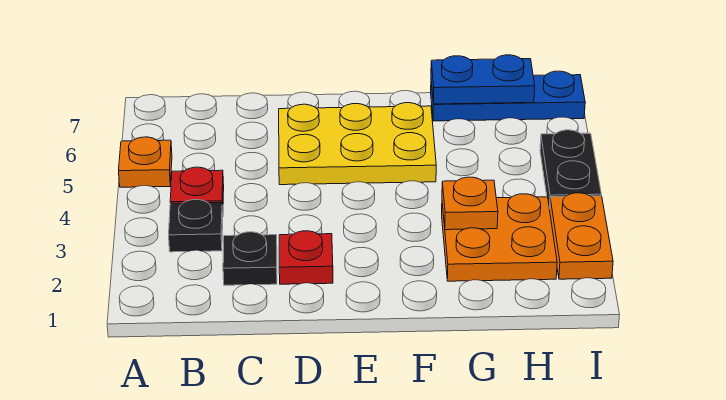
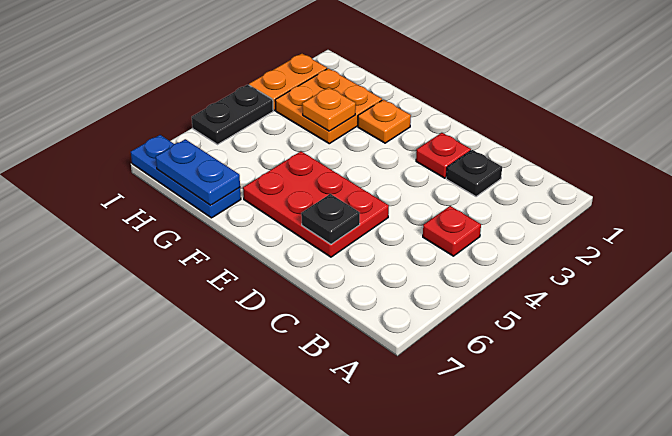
orange 1x1 plate [119,137,172,187] -> orange 1x1 plate moved to [358,100,411,143]
black 1x1 plate [169,200,223,252] -> black 1x1 plate moved to [301,194,360,244]
yellow 2x3 plate [279,103,436,185] -> red 2x3 plate [243,151,389,257]

